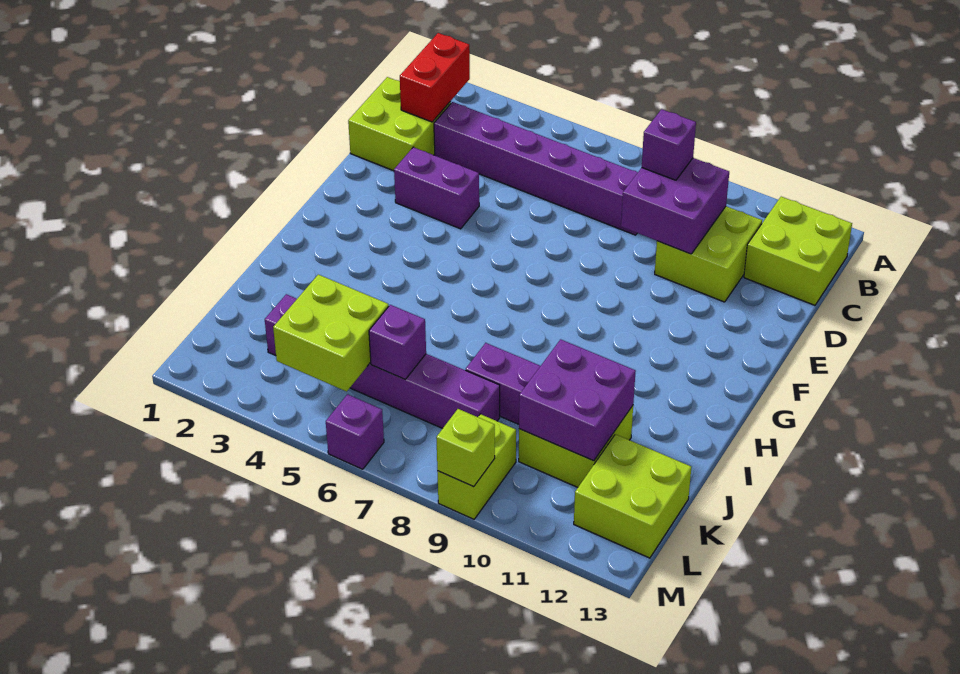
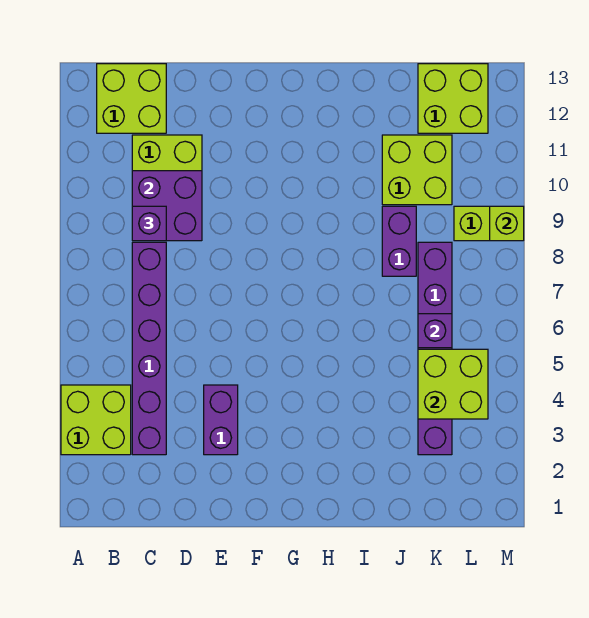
red 1x2 brick [400,33,470,122] -> none
lime 2x2 brick [348,77,451,171] -> lime 2x2 brick moved to [61,385,131,455]
purple 2x2 brick [519,339,636,461] -> none
purple 1x1 brick [326,394,384,469] -> none

